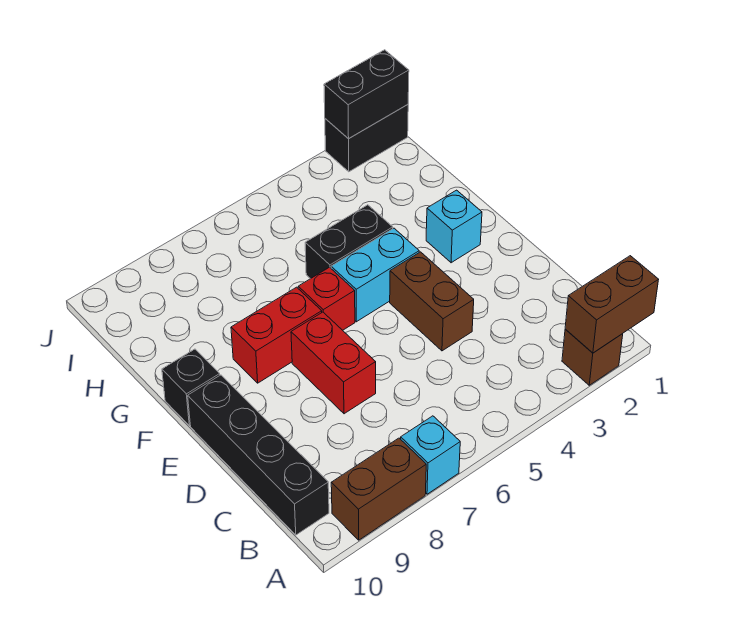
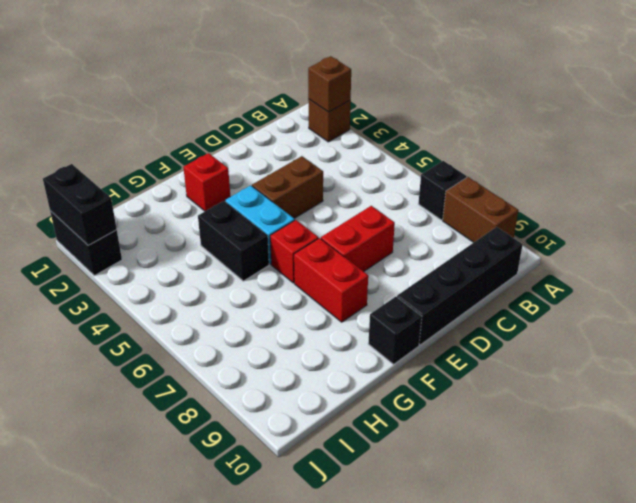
brown 1x2 brick [565,256,659,353] -> brown 1x1 brick [308,56,351,112]
cyan 1x1 brick [401,416,460,494] -> black 1x1 brick [419,161,467,220]
cyan 1x1 brick [426,190,482,263] -> red 1x1 brick [183,153,230,211]

